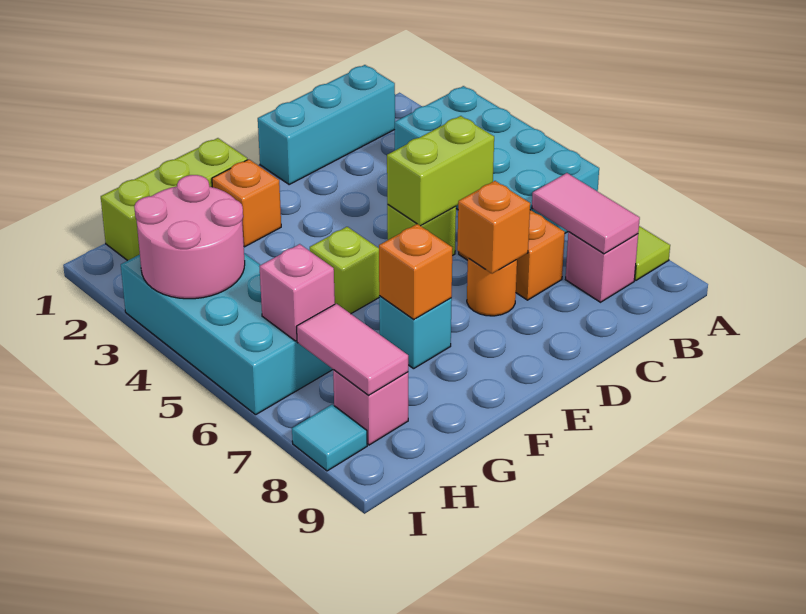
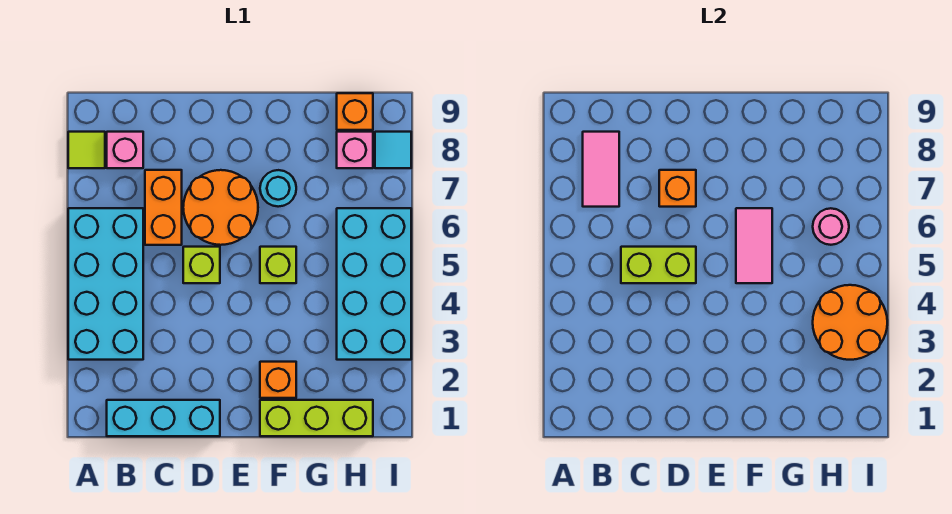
orange 1x1 round brick [467,258,517,316] -> orange 2x2 round brick [183,170,258,245]
cyan 1x1 brick [379,296,452,369] -> cyan 1x1 round brick [260,170,296,207]
orange 1x1 brick [379,224,452,320] -> orange 1x1 brick moved to [337,93,373,130]
pink 2x2 round brick [134,175,245,299] -> orange 2x2 round brick [813,285,887,360]
pink 1x1 brick [259,244,335,341] -> pink 1x1 round brick [813,208,849,245]
pink 1x2 tile [297,304,408,395] -> pink 1x2 tile moved to [736,208,772,283]

